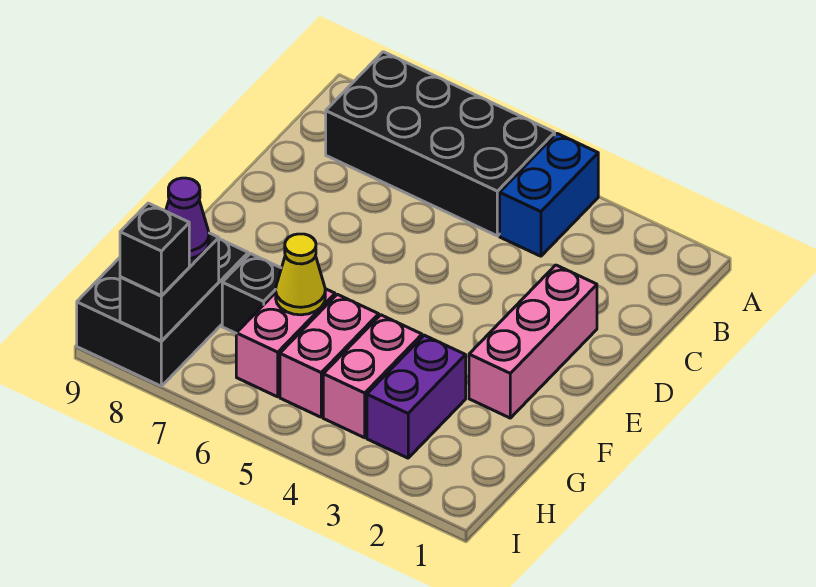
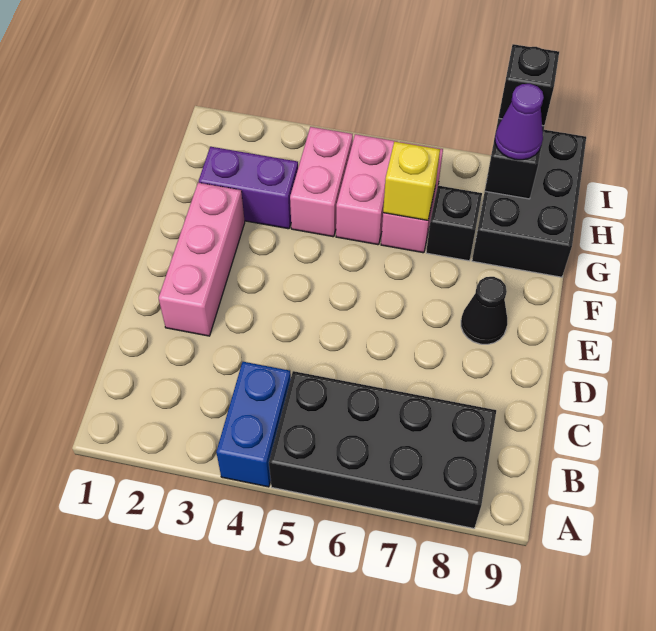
none -> black 1x1 cone [461,277,507,344]
purple 1x2 brick [367,335,466,458] -> purple 1x2 brick turned to [199,147,298,229]
yellow 1x1 cone [276,234,325,315] -> yellow 1x1 brick [383,142,440,220]

